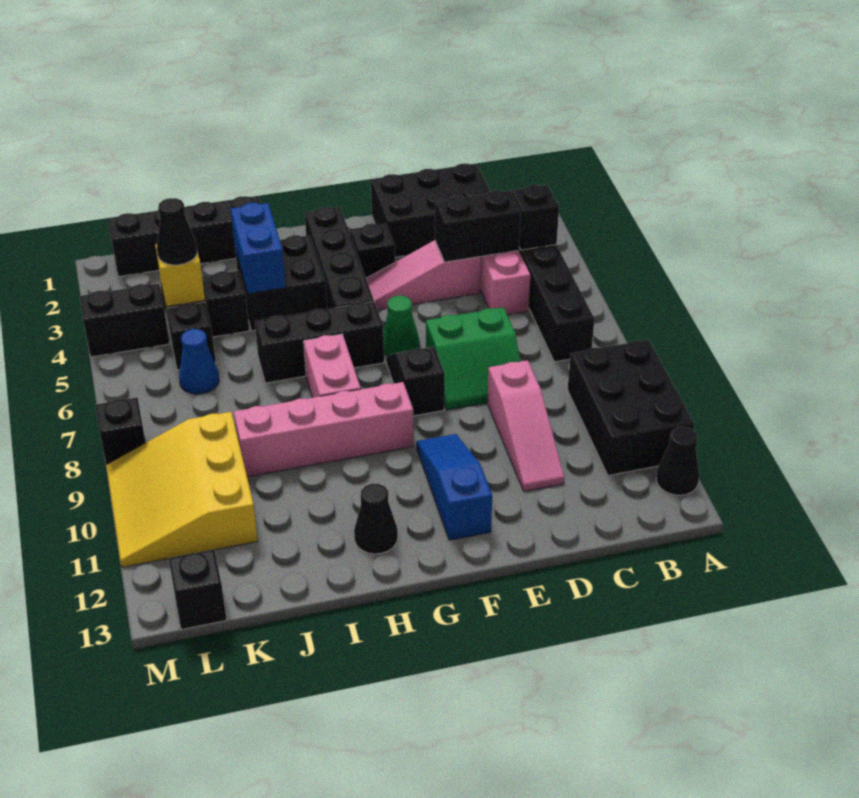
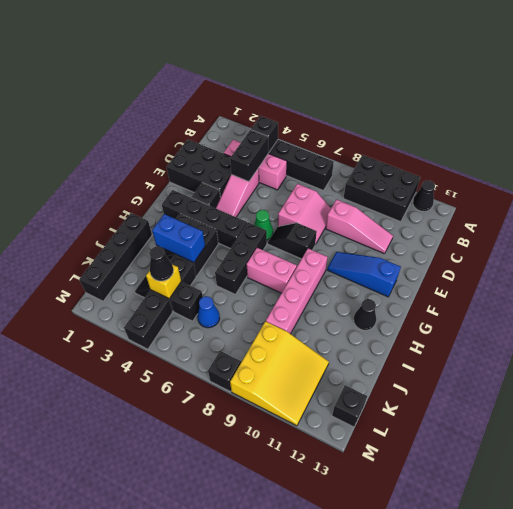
black 2x3 brick [371,164,490,257] -> black 2x3 brick turned to [167,139,231,198]
green 2x2 slope [426,307,521,410] -> pink 2x2 slope [278,184,331,244]
yellow 3x3 slope [106,412,258,567] -> yellow 3x3 slope turned to [230,321,329,426]

